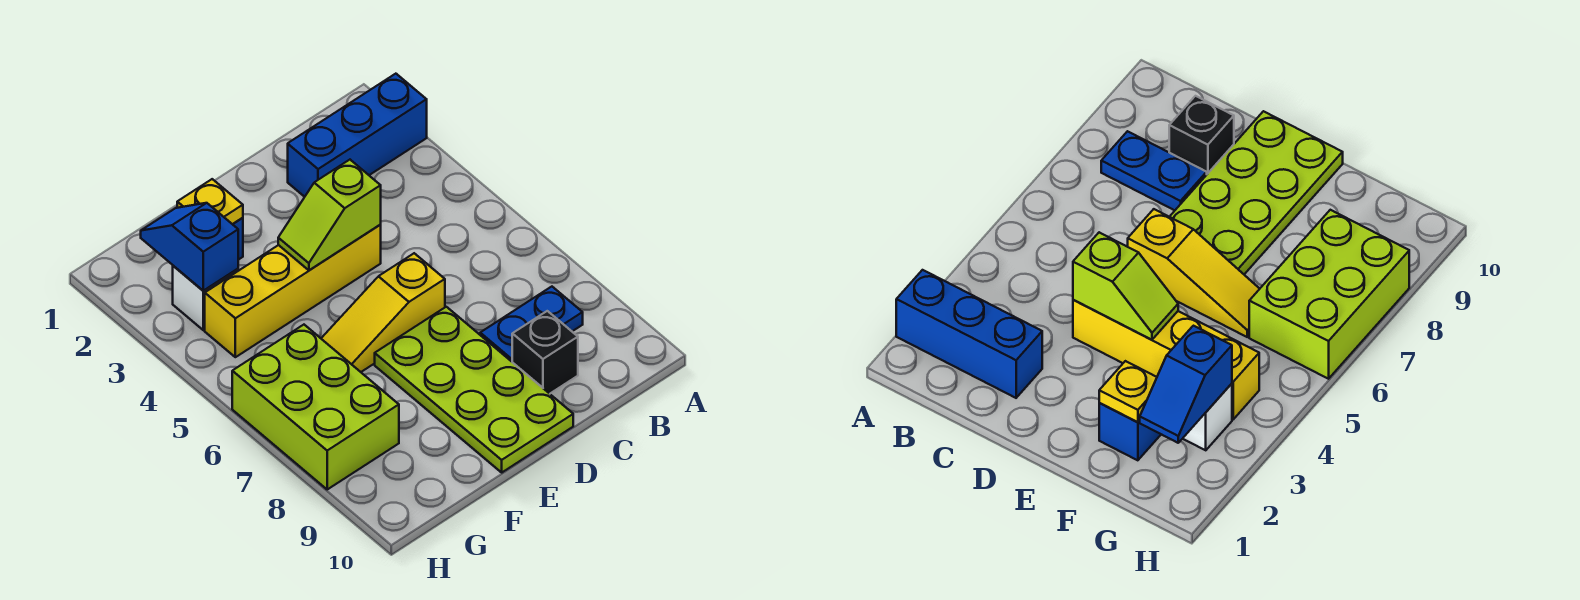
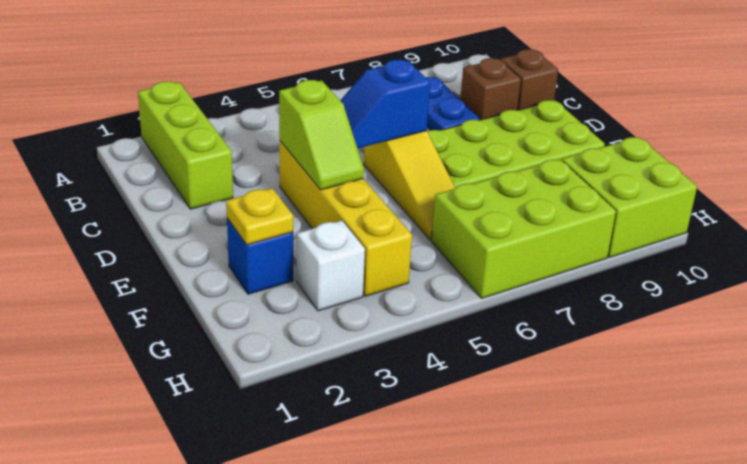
blue 1x3 brick [288,74,427,197] -> lime 1x3 brick [138,81,233,209]
black 1x1 brick [512,311,578,394] -> brown 1x1 brick [460,58,521,120]
none -> brown 1x1 brick [501,49,558,110]
blue 1x2 slope [141,203,238,291] -> blue 1x2 slope moved to [340,59,430,148]
none -> lime 2x2 brick [562,137,697,257]

